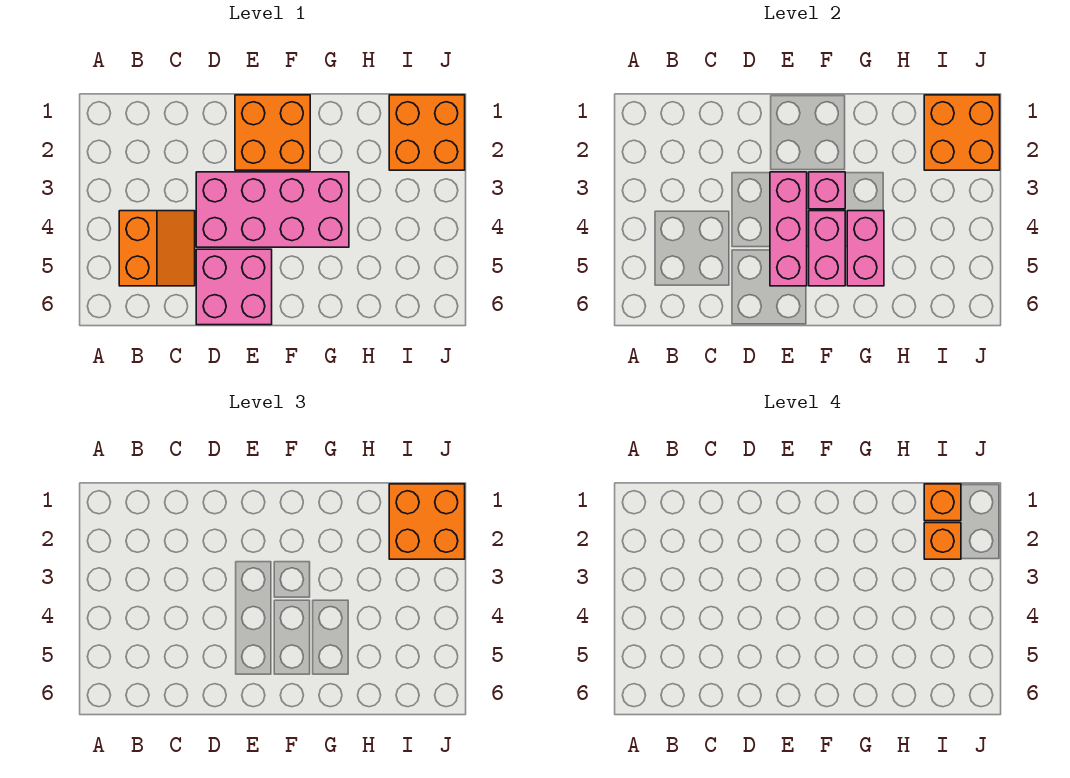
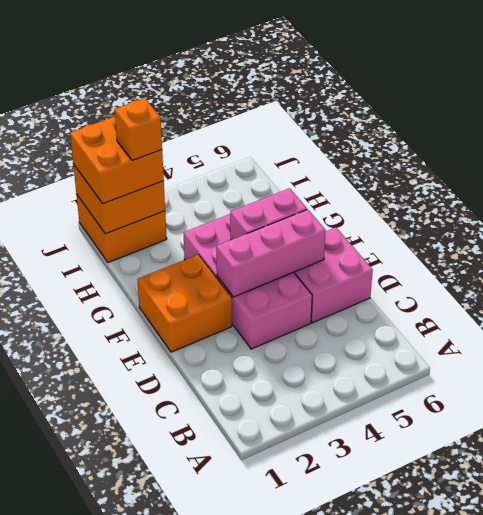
orange 2x2 slope [119,211,195,286] -> none
pink 1x1 brick [809,172,845,209] -> none
pink 1x2 brick [847,211,884,286] -> none
orange 1x1 brick [924,484,961,521] -> none

